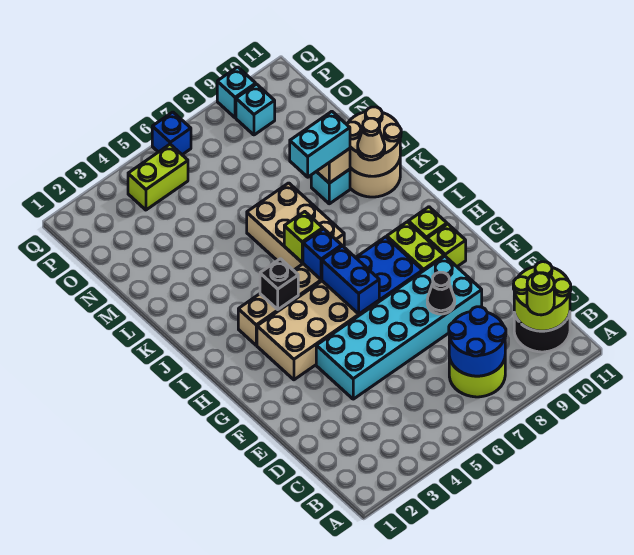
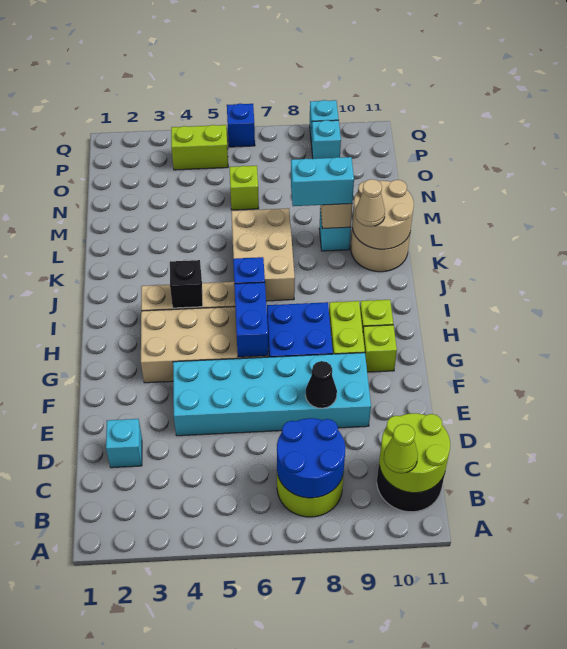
lime 1x1 round brick [527,273,554,315] -> lime 1x1 cone [384,424,418,473]
none -> cyan 1x1 brick [106,419,142,468]
lime 1x1 brick [284,212,323,262] -> lime 1x1 brick moved to [229,166,259,210]

